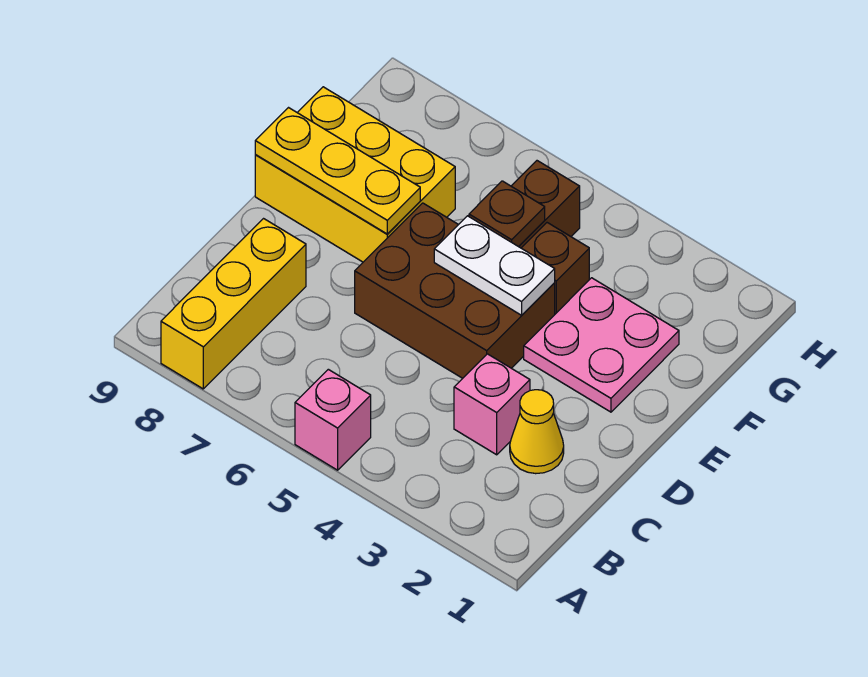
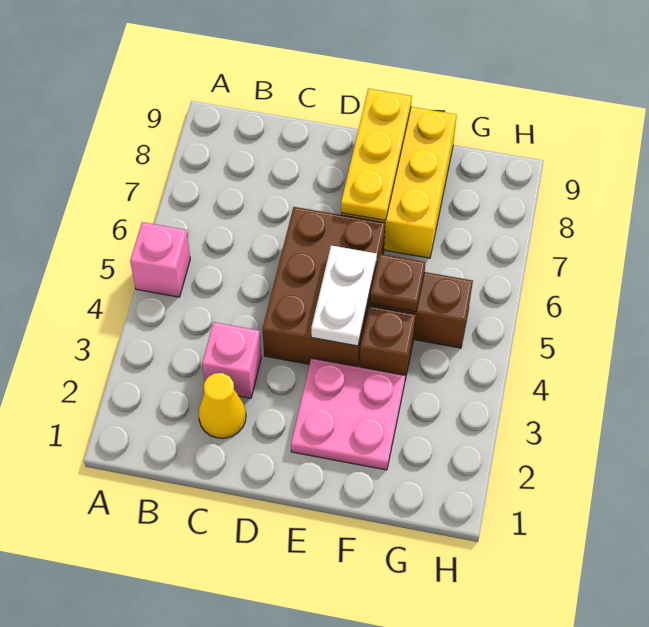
yellow 1x3 brick [161,219,306,389] -> none

